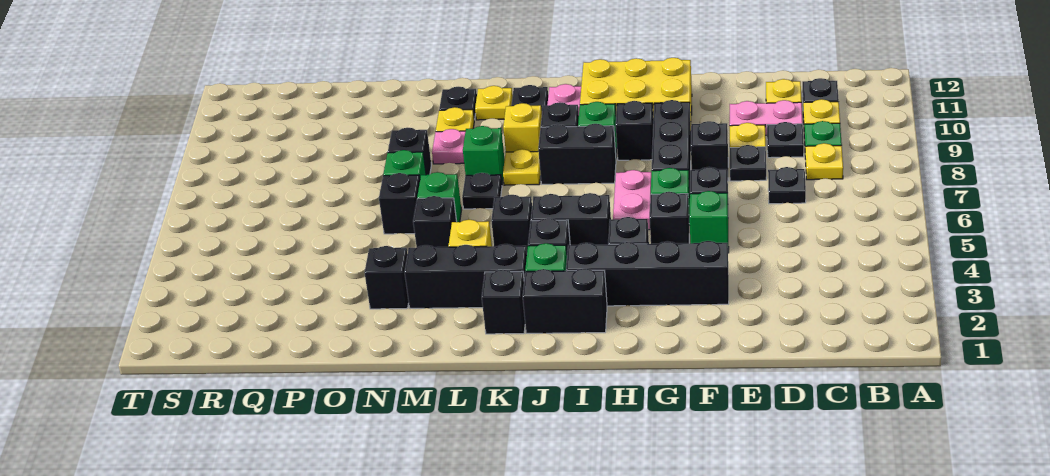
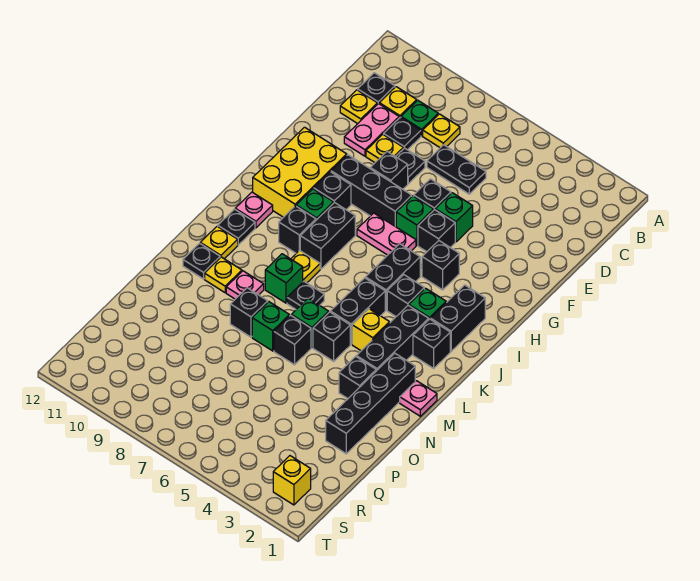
black 1x1 plate [768,167,806,204] -> black 1x2 plate [427,145,486,194]
black 1x4 brick [566,241,729,306] -> black 1x4 brick moved to [326,353,415,454]
black 1x1 brick [491,195,532,251] -> black 1x2 brick [331,278,385,344]
yellow 1x1 brick [503,103,542,152] -> yellow 1x1 brick moved to [273,456,311,505]
none -> pink 1x1 plate [400,381,437,416]

